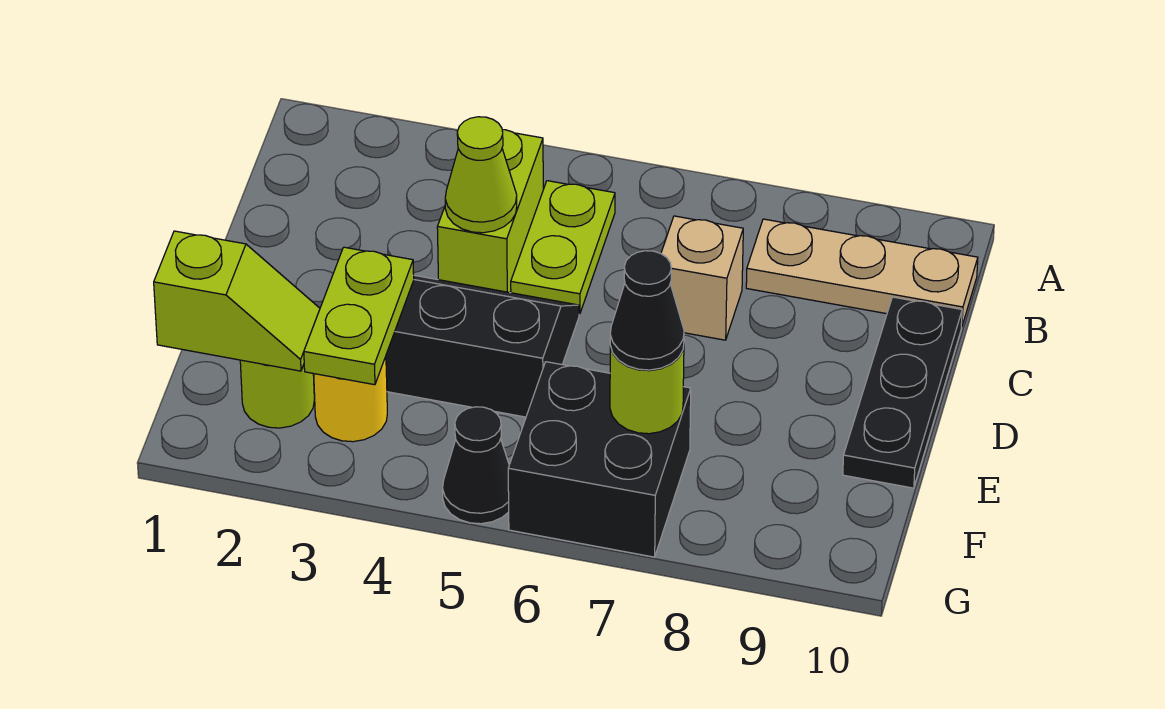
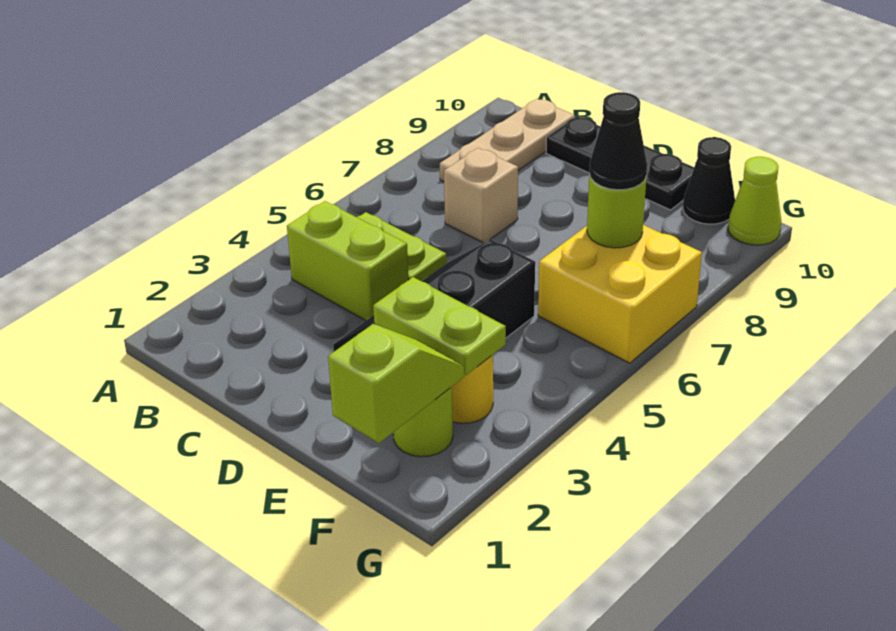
lime 1x1 cone [445,117,517,233] -> lime 1x1 cone moved to [728,157,781,245]
black 2x2 brick [508,362,691,557] -> yellow 2x2 brick [538,225,702,363]
black 1x1 cone [443,407,509,524] -> black 1x1 cone moved to [683,137,735,224]

